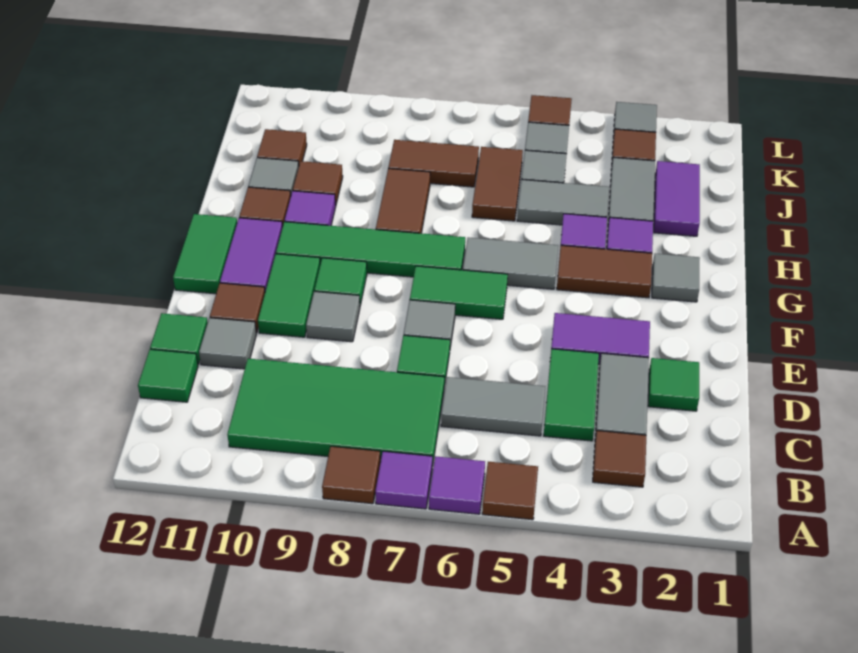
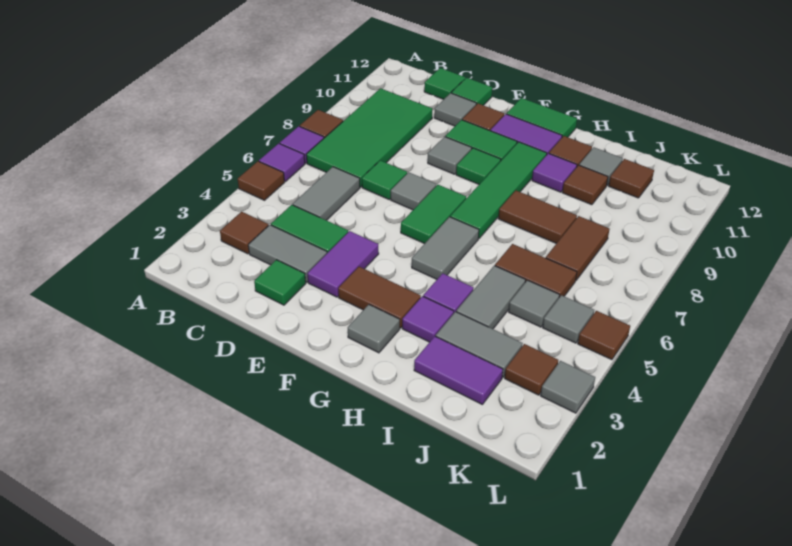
brown 1x2 tile [557,245,652,298] -> brown 1x2 tile turned to [338,267,421,328]

